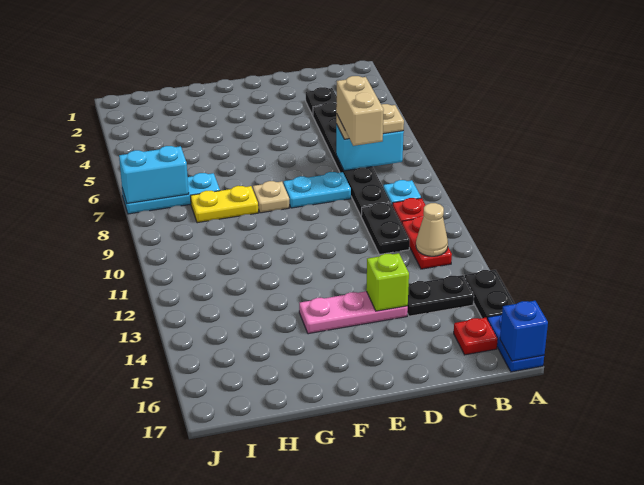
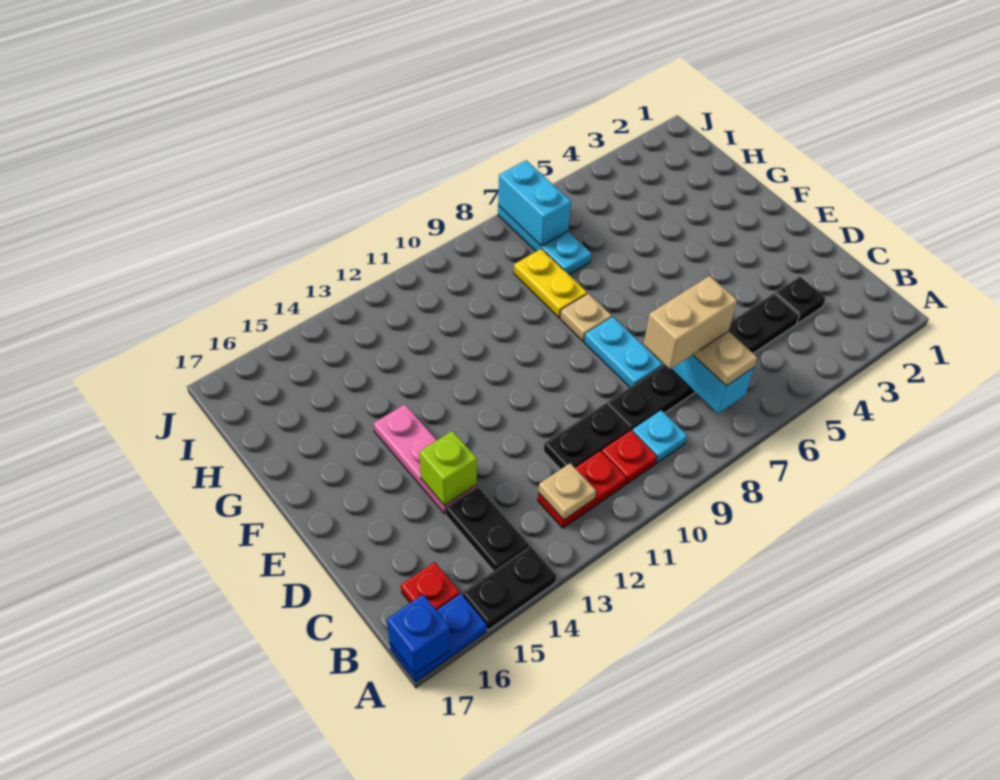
tan 1x1 cone [416,203,448,256] -> tan 1x1 plate [538,463,596,520]

